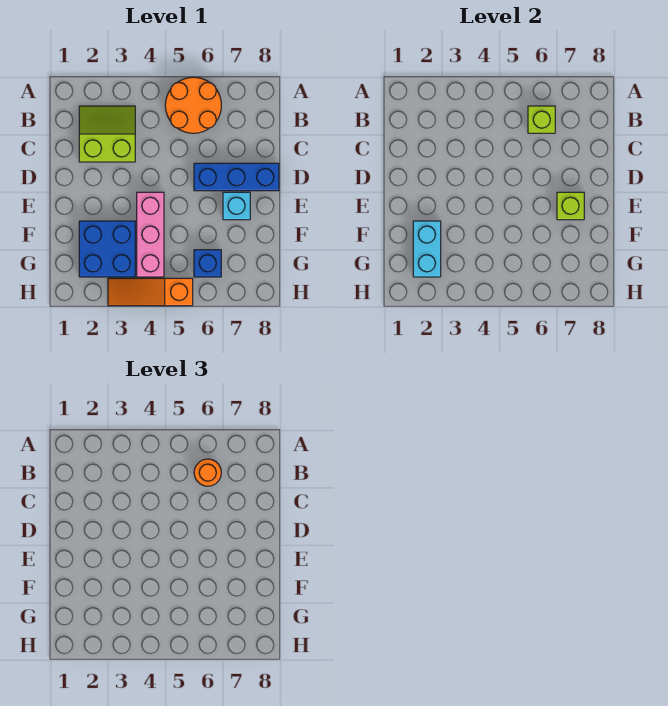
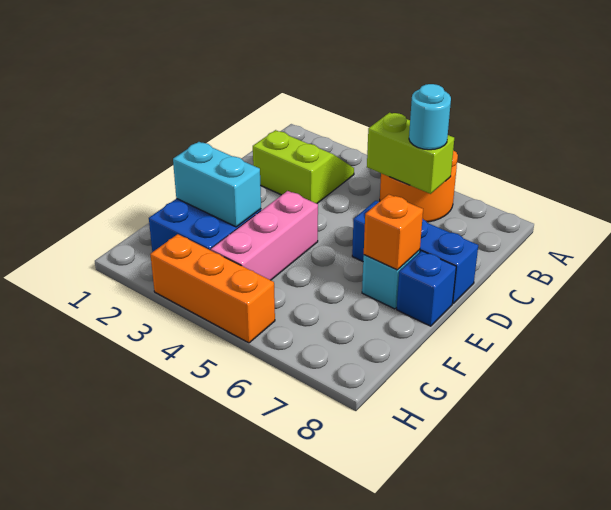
lime 1x1 brick [528,106,555,133] -> lime 1x2 brick [367,113,454,194]
orange 1x1 round brick [194,459,221,486] -> cyan 1x1 round brick [409,84,451,150]
lime 1x1 brick [557,192,584,220] -> orange 1x1 brick [364,194,423,270]
cyan 1x2 brick [413,221,441,277] -> cyan 1x2 brick turned to [173,142,261,227]
blue 1x1 brick [194,250,221,277] -> blue 1x1 brick moved to [397,251,456,326]
orange 1x3 slope [108,278,193,306] -> orange 1x3 brick [150,234,275,343]

